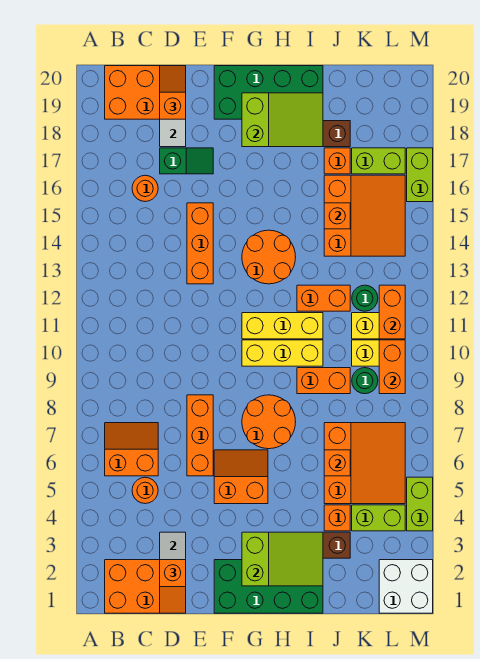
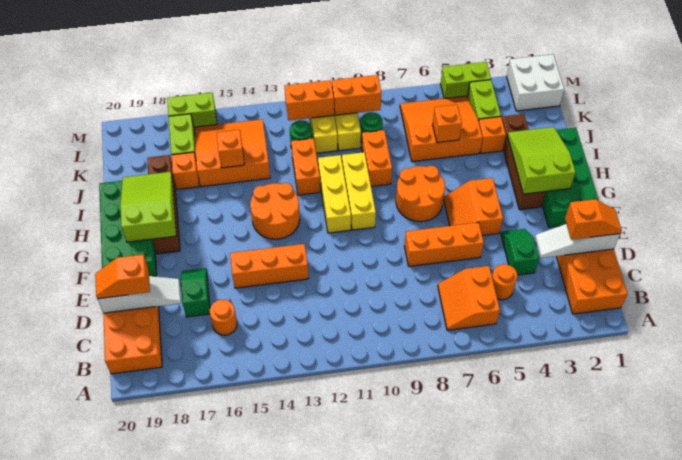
none -> green 1x2 slope [501,229,539,275]

